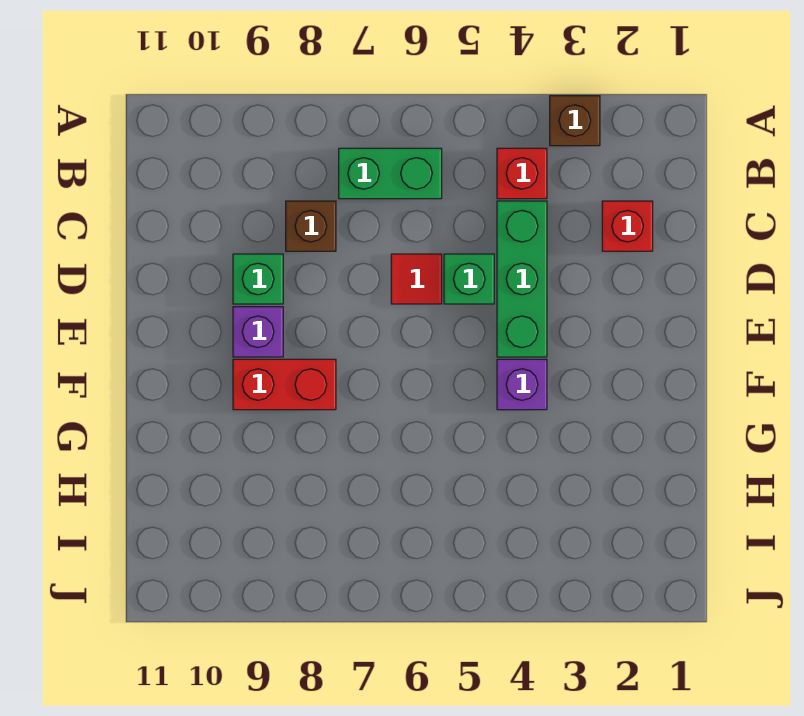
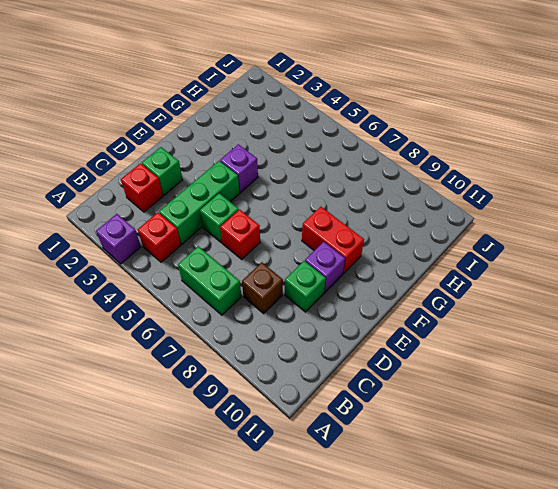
brown 1x1 brick [550,96,600,146] -> purple 1x1 brick [96,214,141,264]
none -> green 1x1 brick [142,147,183,195]
red 1x1 tile [391,254,442,304] -> red 1x1 brick [220,209,260,259]

